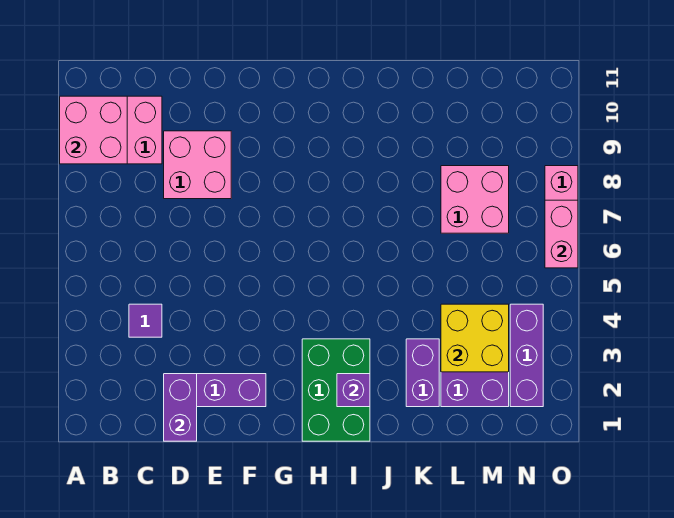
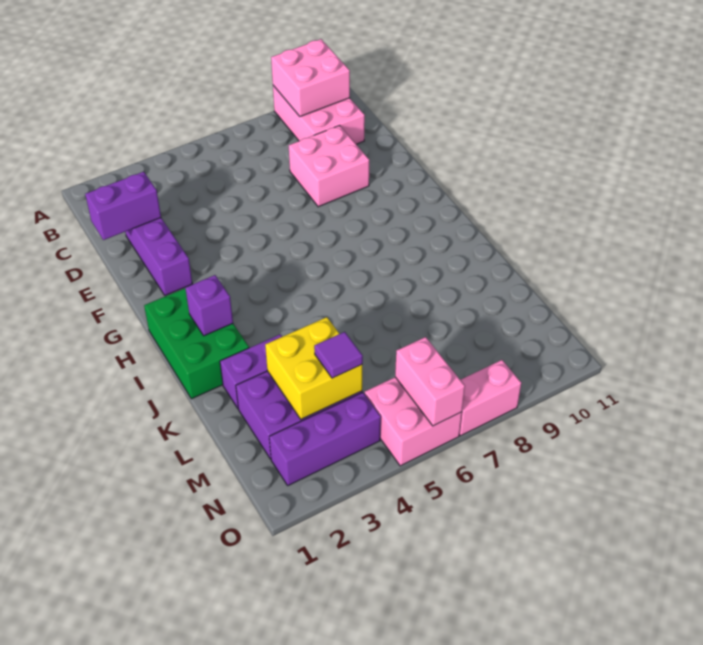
purple 1x1 tile [129,304,162,337] -> purple 1x1 tile moved to [314,332,363,378]
green 2x3 brick [302,339,370,441] -> green 2x3 brick turned to [144,288,249,399]
pink 2x2 brick [441,166,509,233] -> pink 2x2 brick moved to [365,377,462,466]
pink 1x2 brick [545,200,578,268] -> pink 1x2 brick turned to [395,337,465,426]

